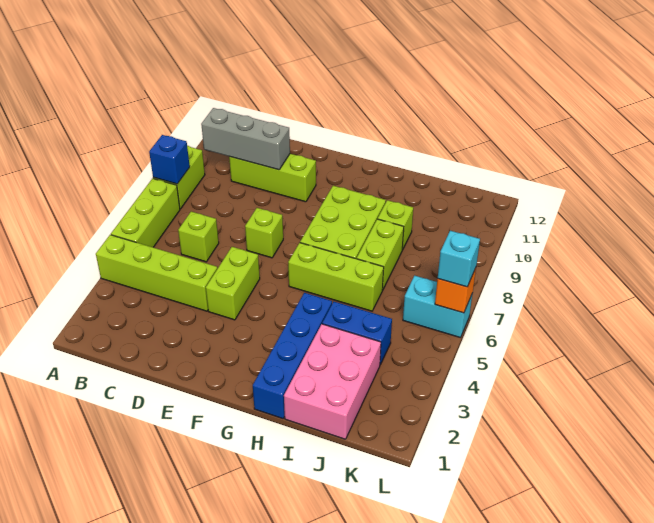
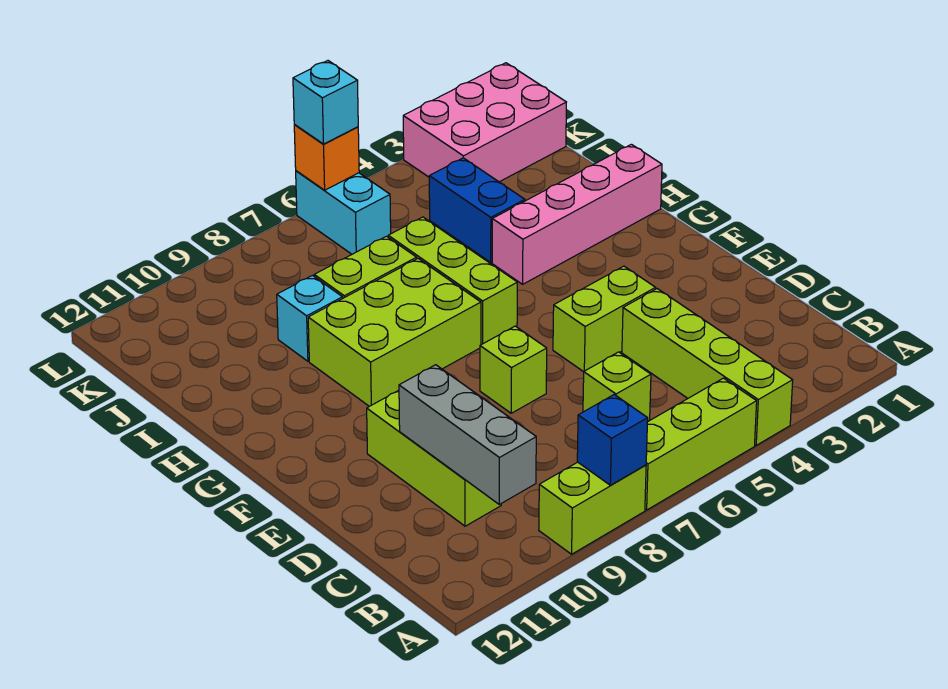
blue 1x4 brick [253,293,332,419] -> pink 1x4 brick [492,144,662,284]
pink 2x3 brick [284,324,381,439] -> pink 2x3 brick moved to [403,63,566,182]
lime 1x1 brick [378,200,413,250] -> cyan 1x1 brick [277,276,343,361]

